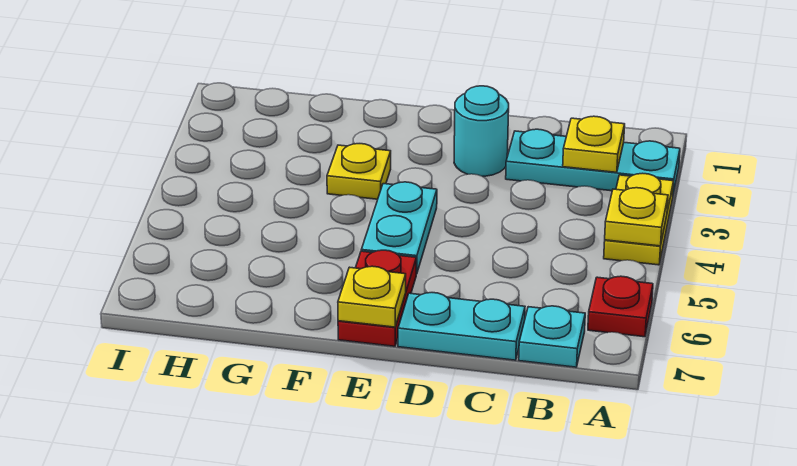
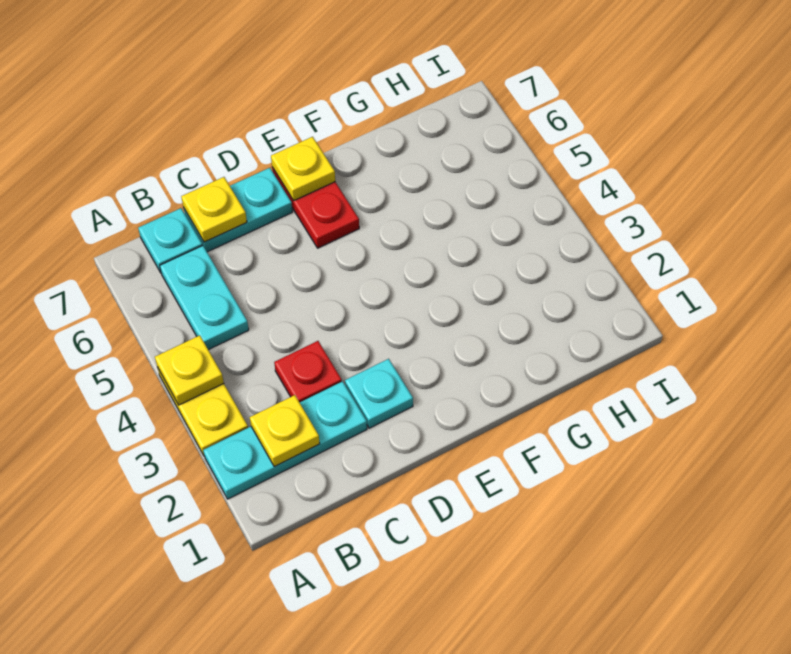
red 1x1 plate [588,276,653,337] -> red 1x1 plate moved to [274,341,342,402]
cyan 1x1 round brick [454,86,509,176] -> cyan 1x1 plate [345,359,413,428]
cyan 1x2 plate [361,182,437,274] -> cyan 1x2 plate moved to [160,245,249,350]
yellow 1x1 plate [327,144,391,199] -> yellow 1x1 plate moved to [181,177,247,242]

